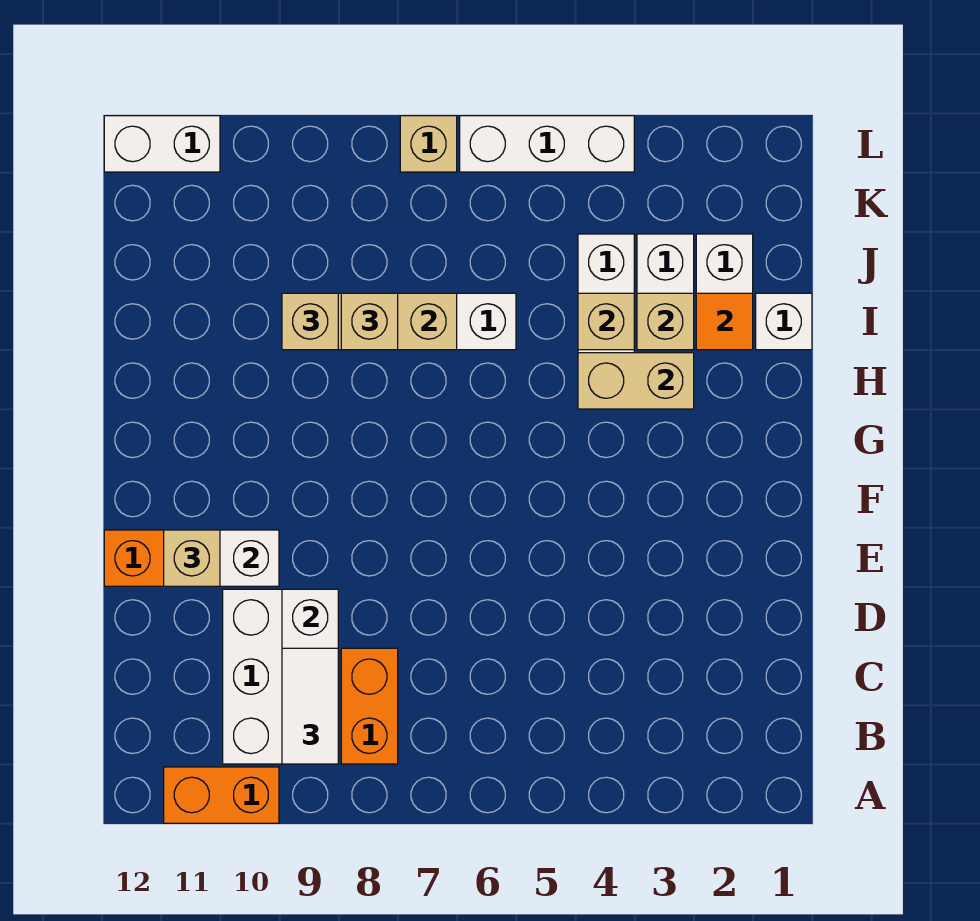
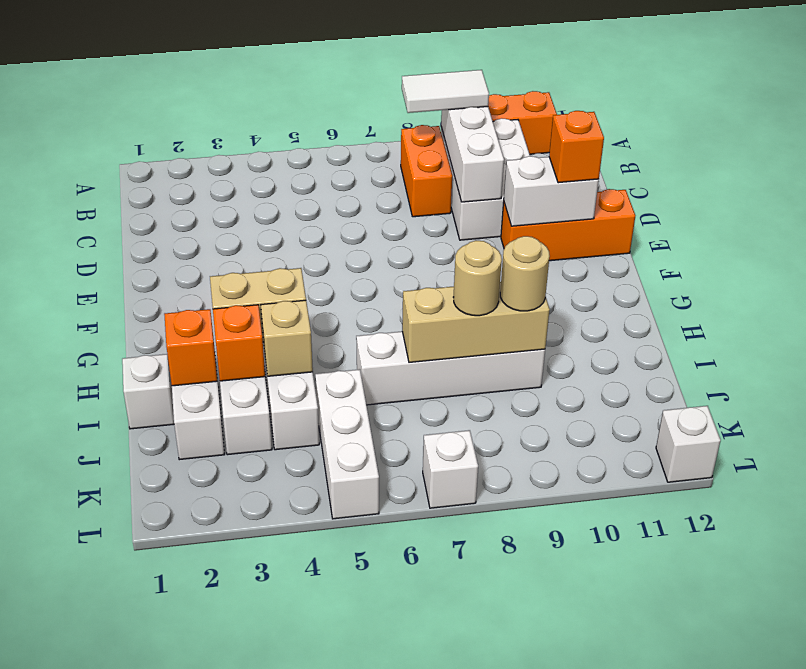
white 1x2 tile [282,648,338,764] -> white 1x2 tile turned to [402,70,489,113]
tan 1x1 brick [164,530,220,586] -> orange 1x1 brick [549,111,604,183]
orange 1x1 tile [696,293,753,350] -> orange 1x1 brick [164,309,217,386]
tan 1x1 brick [637,293,694,350] -> orange 1x1 brick [213,305,265,381]
tan 1x1 brick [341,293,398,350] -> tan 1x1 round brick [453,241,502,316]
tan 1x1 brick [282,293,338,350] -> tan 1x1 round brick [500,236,550,311]
white 1x3 brick [460,116,634,172] -> white 1x3 brick turned to [315,369,379,519]
tan 1x1 brick [400,116,457,172] -> white 1x1 brick [423,430,478,508]
white 1x2 brick [104,116,220,172] -> white 1x1 brick [656,406,721,482]

